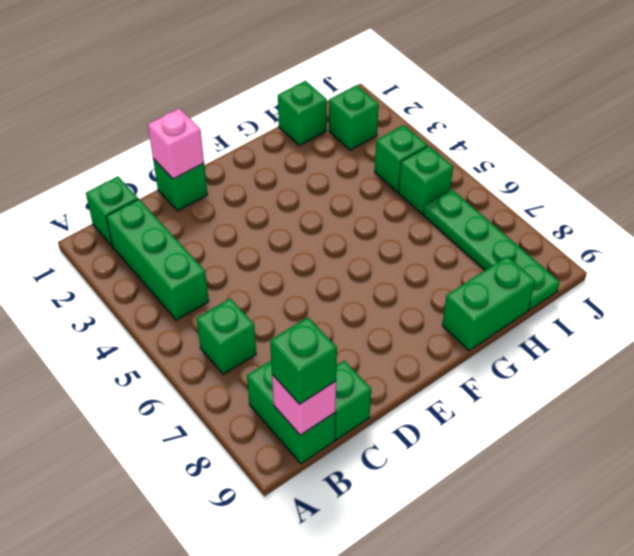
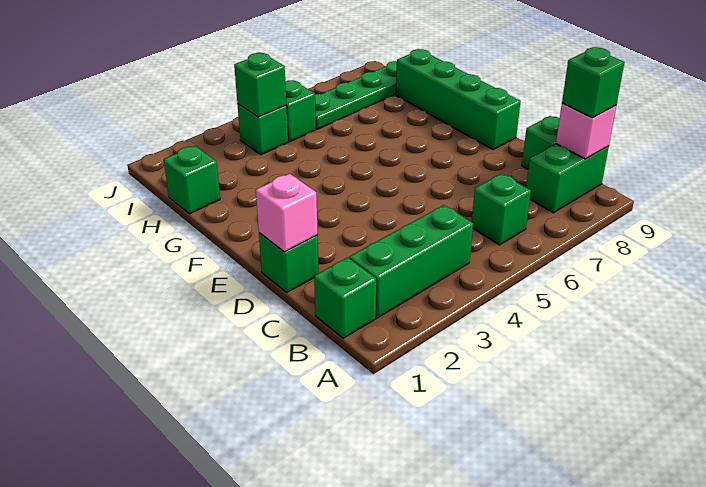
green 1x2 brick [442,256,535,351] -> green 1x4 brick [396,49,521,150]
green 1x1 brick [329,85,379,150] -> green 1x1 brick moved to [234,53,286,117]

